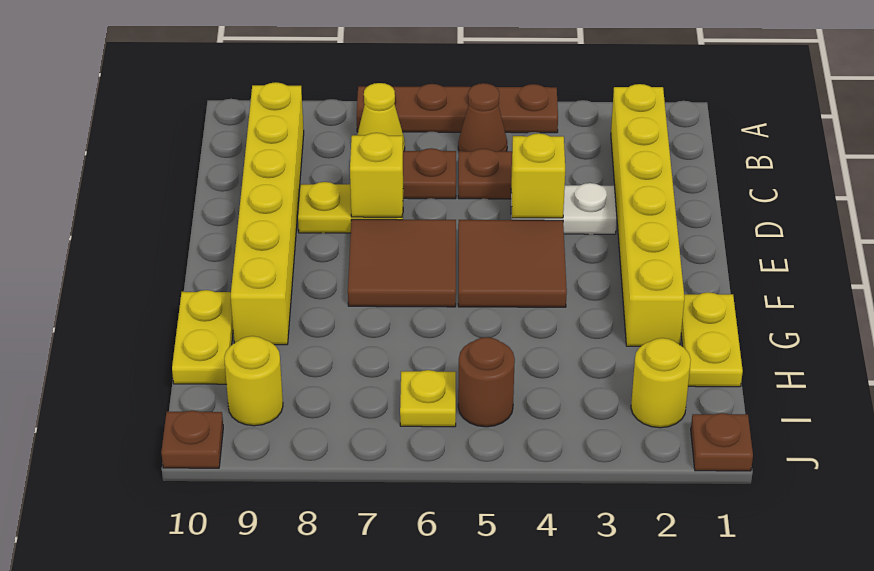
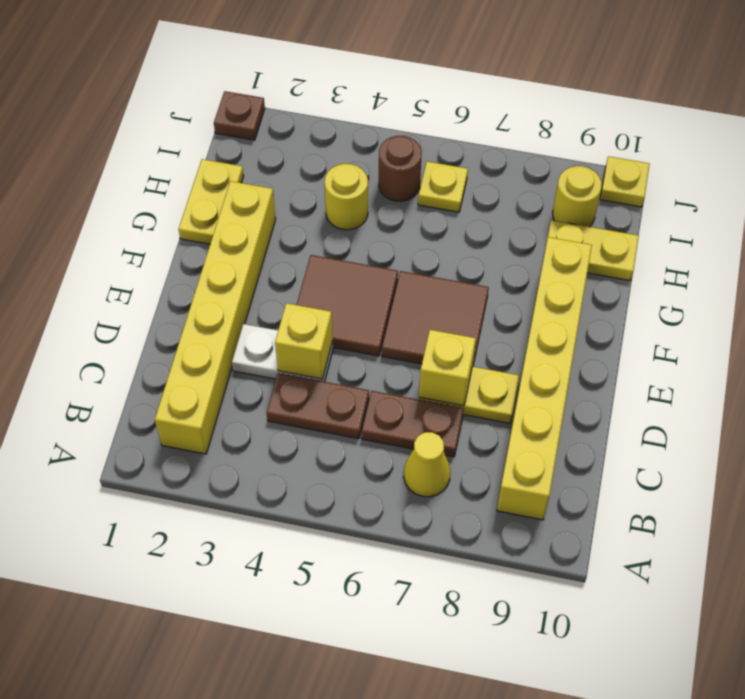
brown 1x4 plate [357,84,558,133] -> none
brown 1x1 cone [458,83,507,151] -> none
yellow 1x2 plate [172,290,233,384] -> yellow 1x2 plate turned to [548,220,639,281]
yellow 1x1 round brick [631,338,691,428] -> yellow 1x1 round brick moved to [325,164,368,230]
brown 1x1 plate [161,411,223,468] -> yellow 1x1 plate [600,156,650,207]

